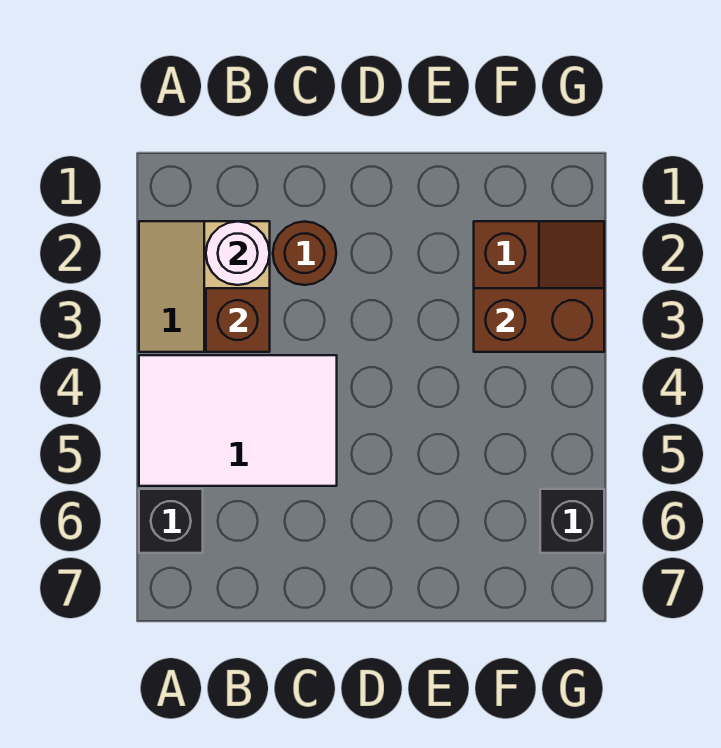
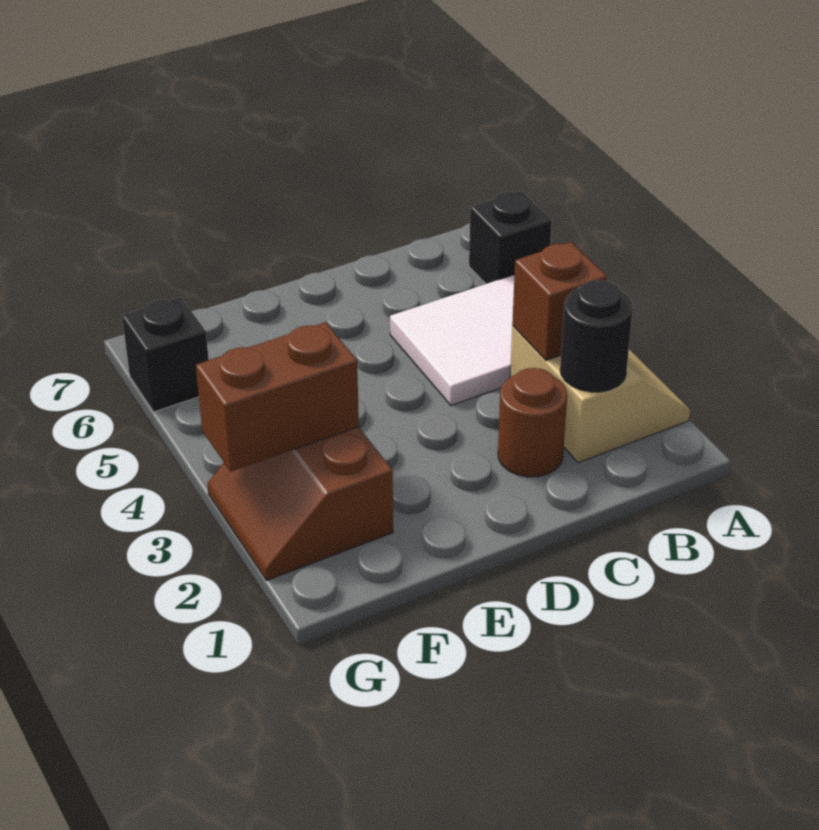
white 1x1 round brick [206,221,270,285] -> black 1x1 round brick [560,280,633,392]

